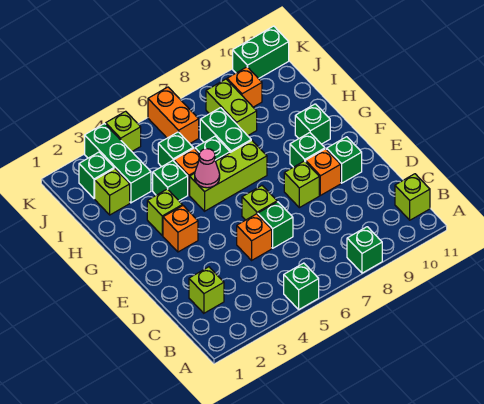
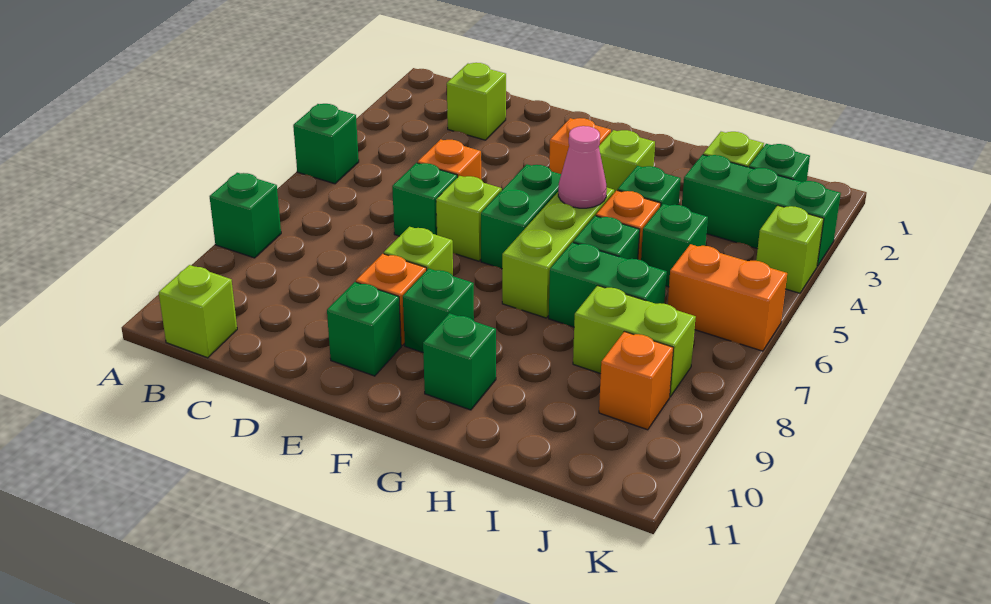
green 1x2 brick [233,26,289,79] -> green 1x2 brick moved to [481,164,561,269]

